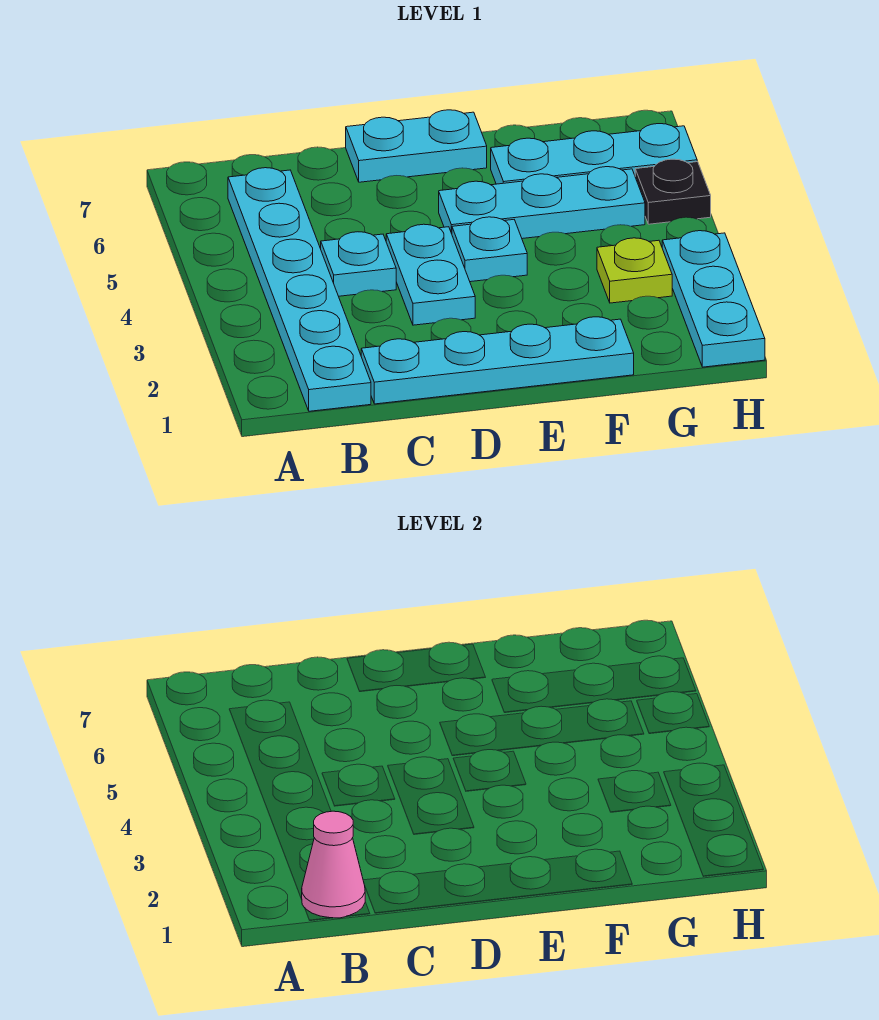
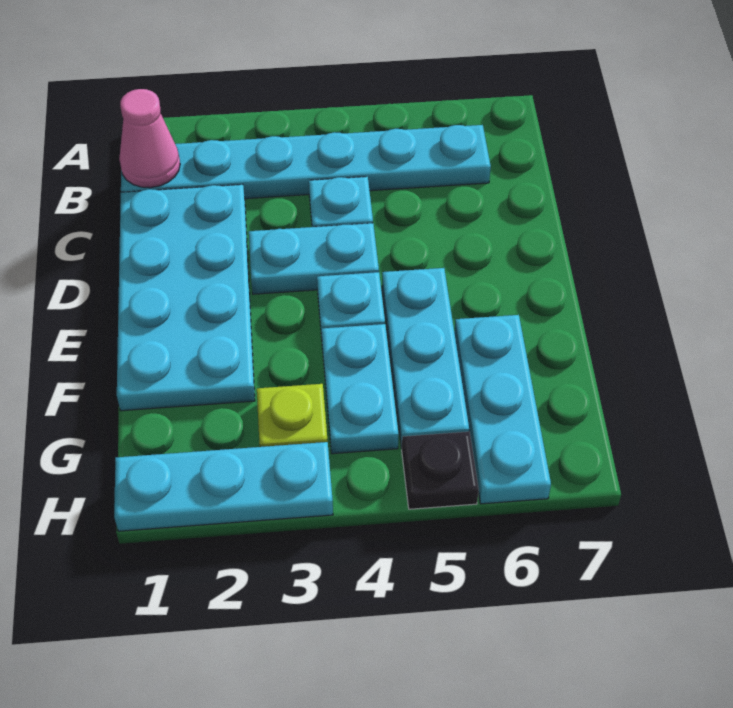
cyan 1x4 plate [361,317,634,404] -> cyan 2x4 plate [117,184,255,411]
cyan 1x2 plate [346,110,487,182] -> cyan 1x2 plate moved to [321,324,399,454]

